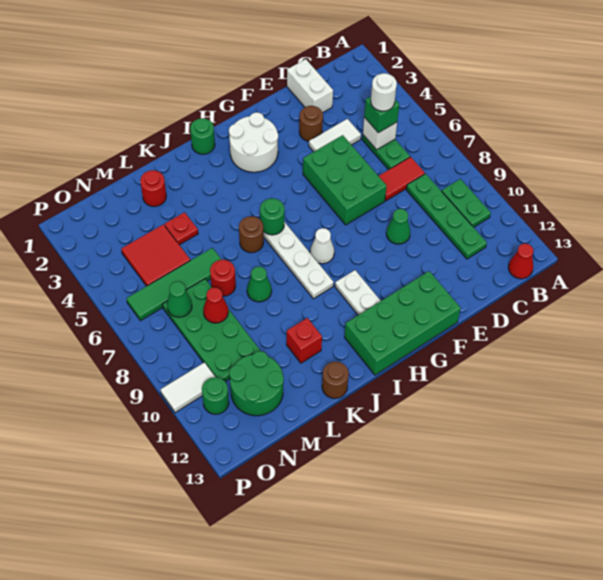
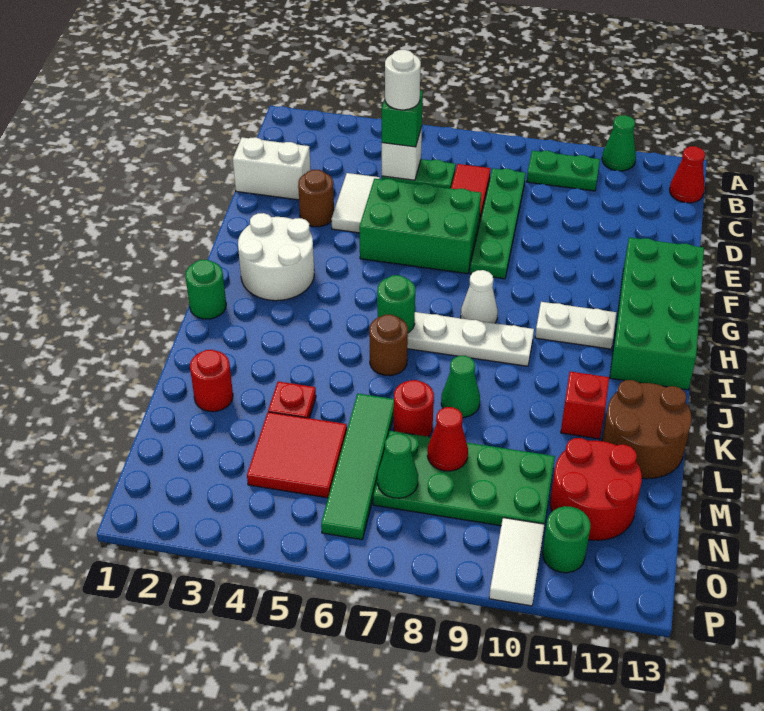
green 1x4 plate [406,174,487,259] -> green 1x4 plate turned to [470,168,526,279]
green 1x1 cone [386,209,410,244] -> green 1x1 cone moved to [602,115,636,171]
brown 1x1 round brick [322,362,349,399] -> brown 2x2 round brick [602,380,692,479]
green 2x2 round brick [229,351,284,416] -> red 2x2 round brick [550,438,642,540]

